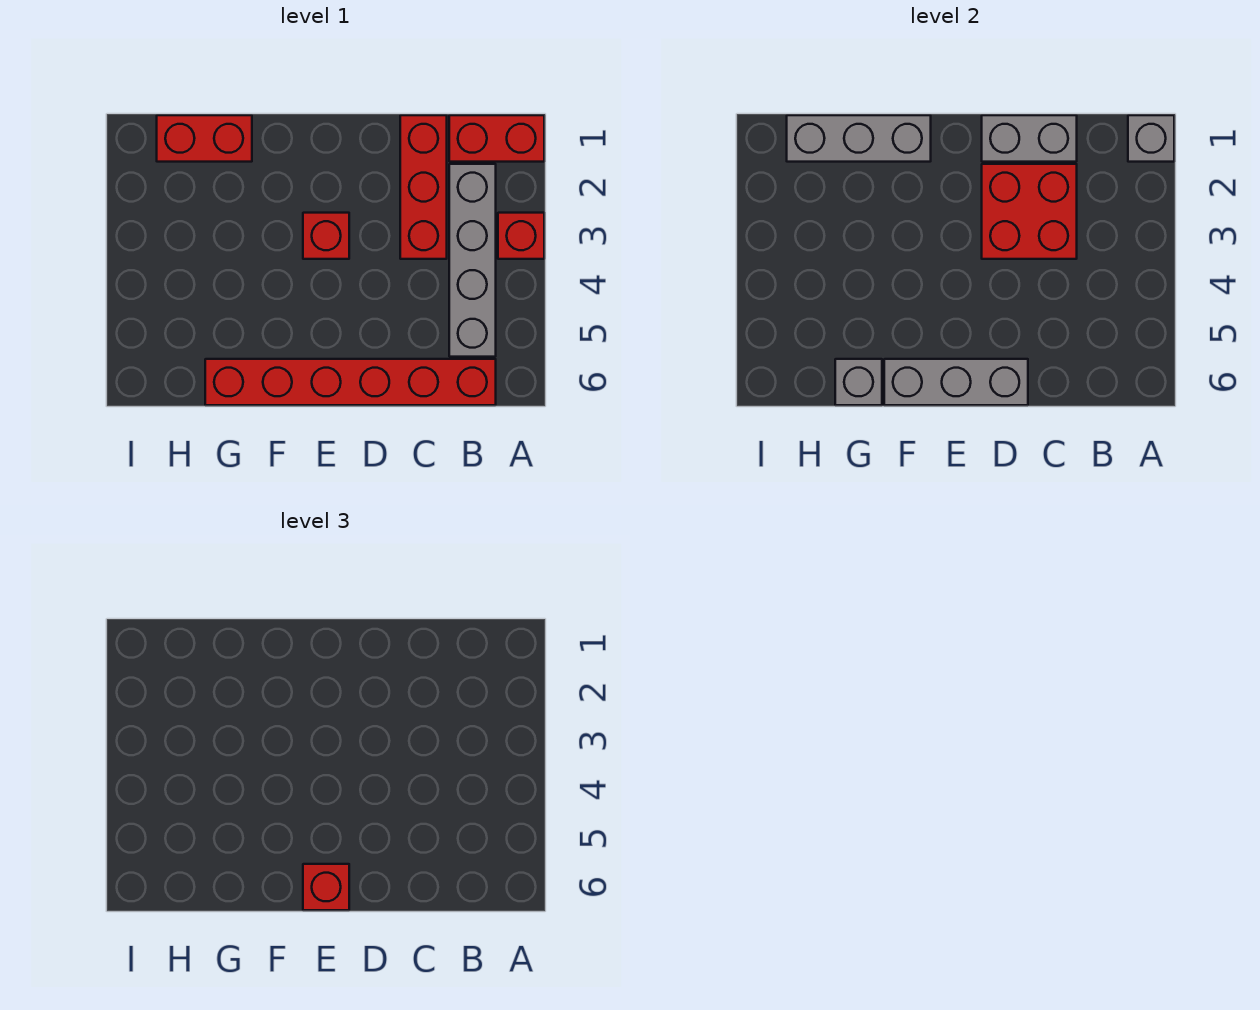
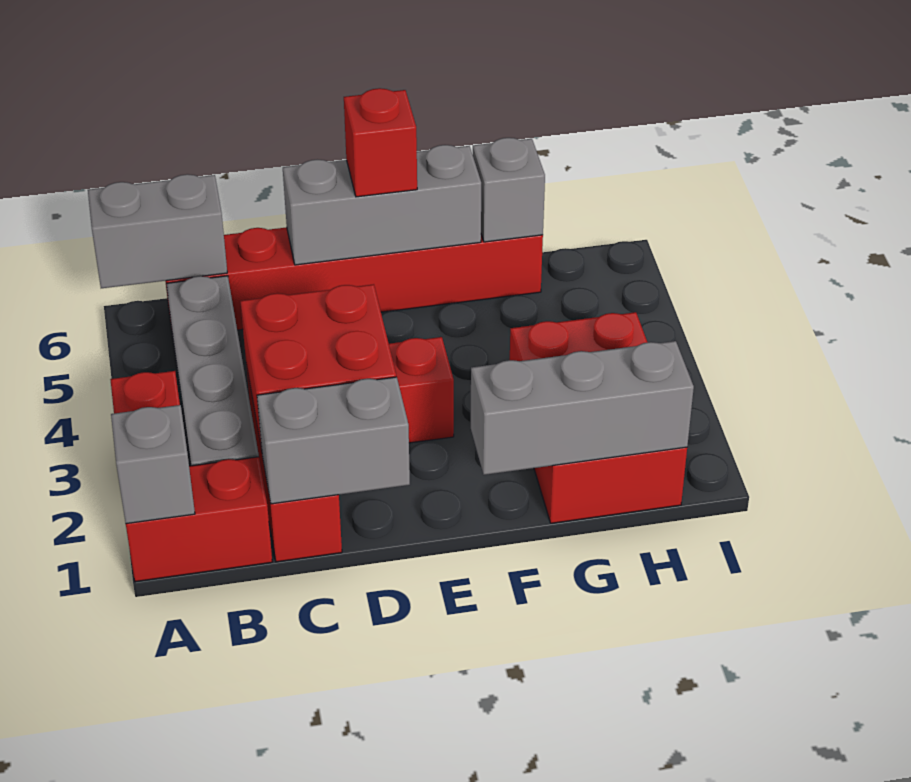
none -> grey 1x2 brick [88,174,227,288]
red 1x2 brick [157,115,252,162] -> red 2x3 brick [510,312,687,523]

